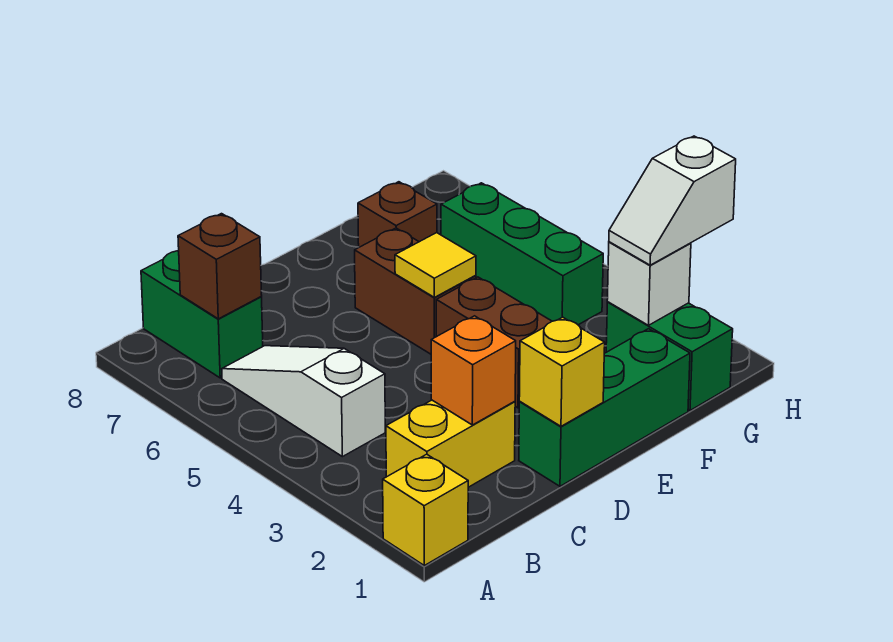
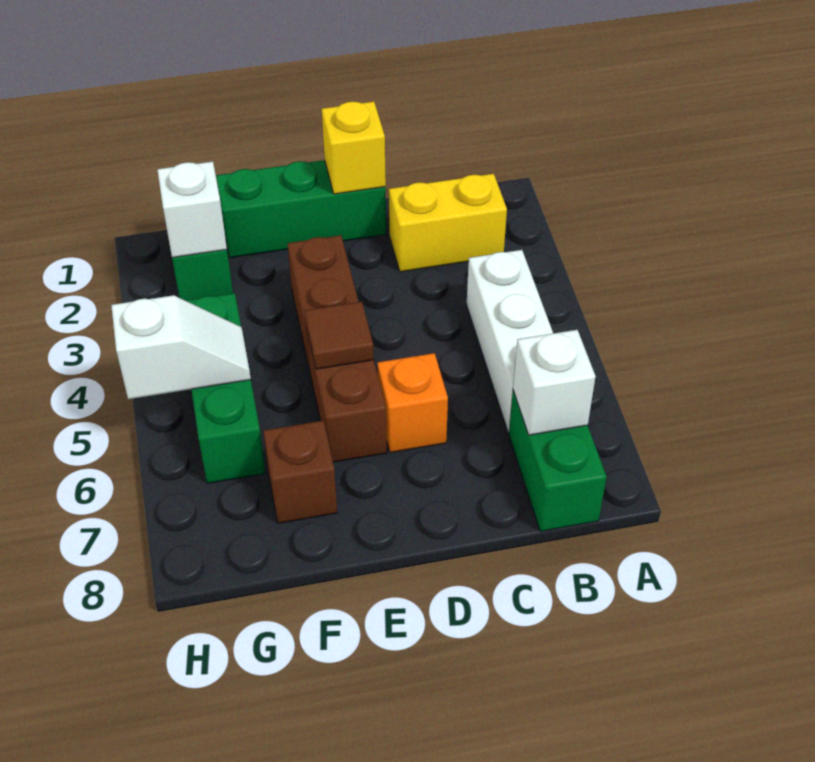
yellow 1x1 brick [383,454,468,566] -> none
white 1x3 slope [222,346,385,457] -> white 1x3 brick [467,250,553,433]
brown 1x1 brick [178,214,262,319] -> white 1x1 brick [513,330,596,435]
orange 1x1 brick [431,316,516,425] -> orange 1x1 brick moved to [377,353,448,453]
yellow 1x1 tile [395,233,476,297] -> brown 1x1 tile [305,302,374,369]
white 1x2 slope [609,136,736,265] -> white 1x2 slope moved to [111,295,251,399]

